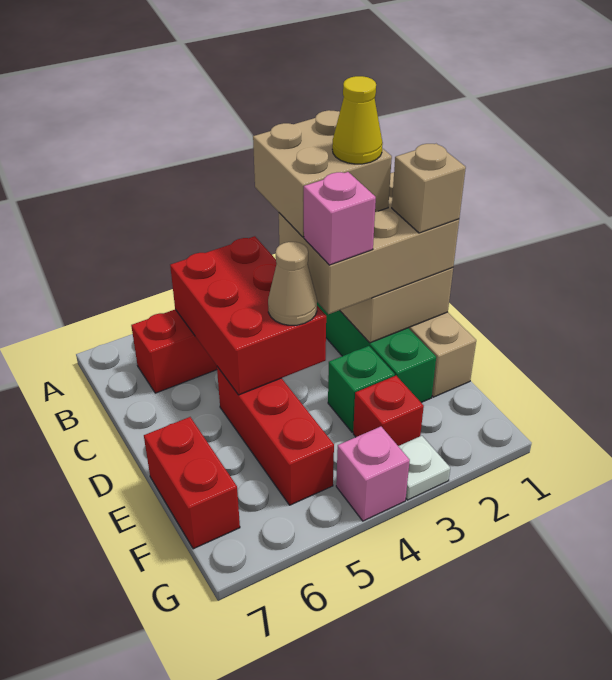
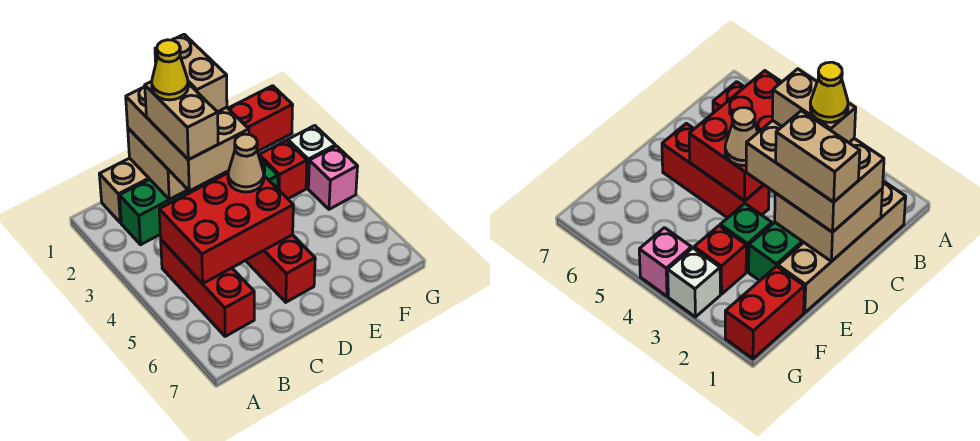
tan 2x2 brick [253,110,392,237] -> tan 1x2 brick [145,81,218,160]
tan 1x1 brick [392,144,466,233] -> tan 1x2 brick [155,34,227,112]
pink 1x1 brick [304,172,376,265] -> none
red 1x3 brick [217,367,334,505] -> red 1x3 brick turned to [246,235,315,302]
red 1x2 brick [144,417,240,549] -> red 1x2 brick moved to [228,86,293,151]
white 1x1 plate [398,436,450,500] -> white 1x1 brick [288,126,335,188]

